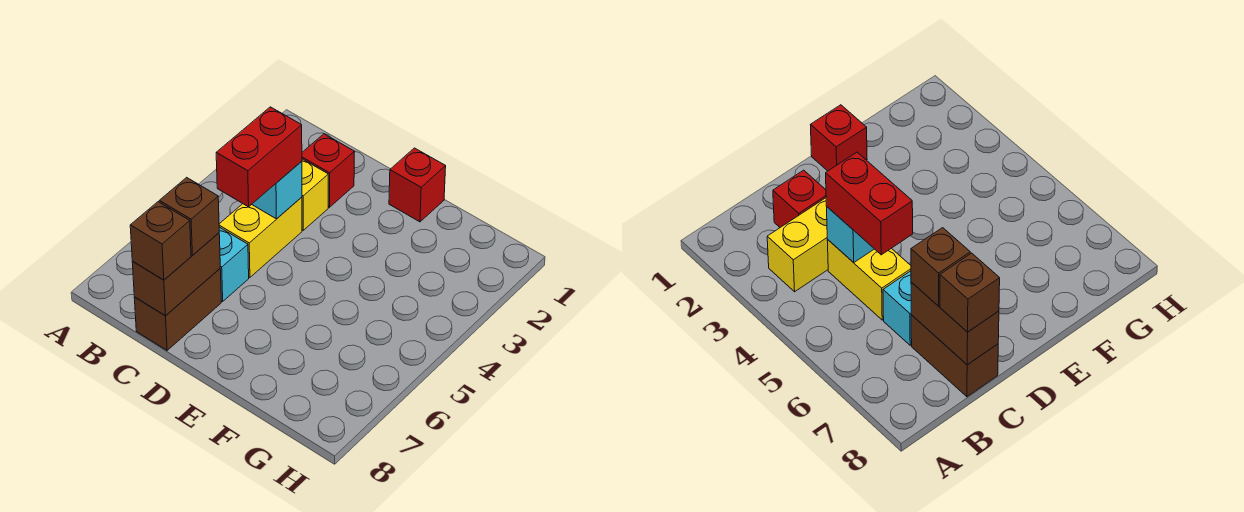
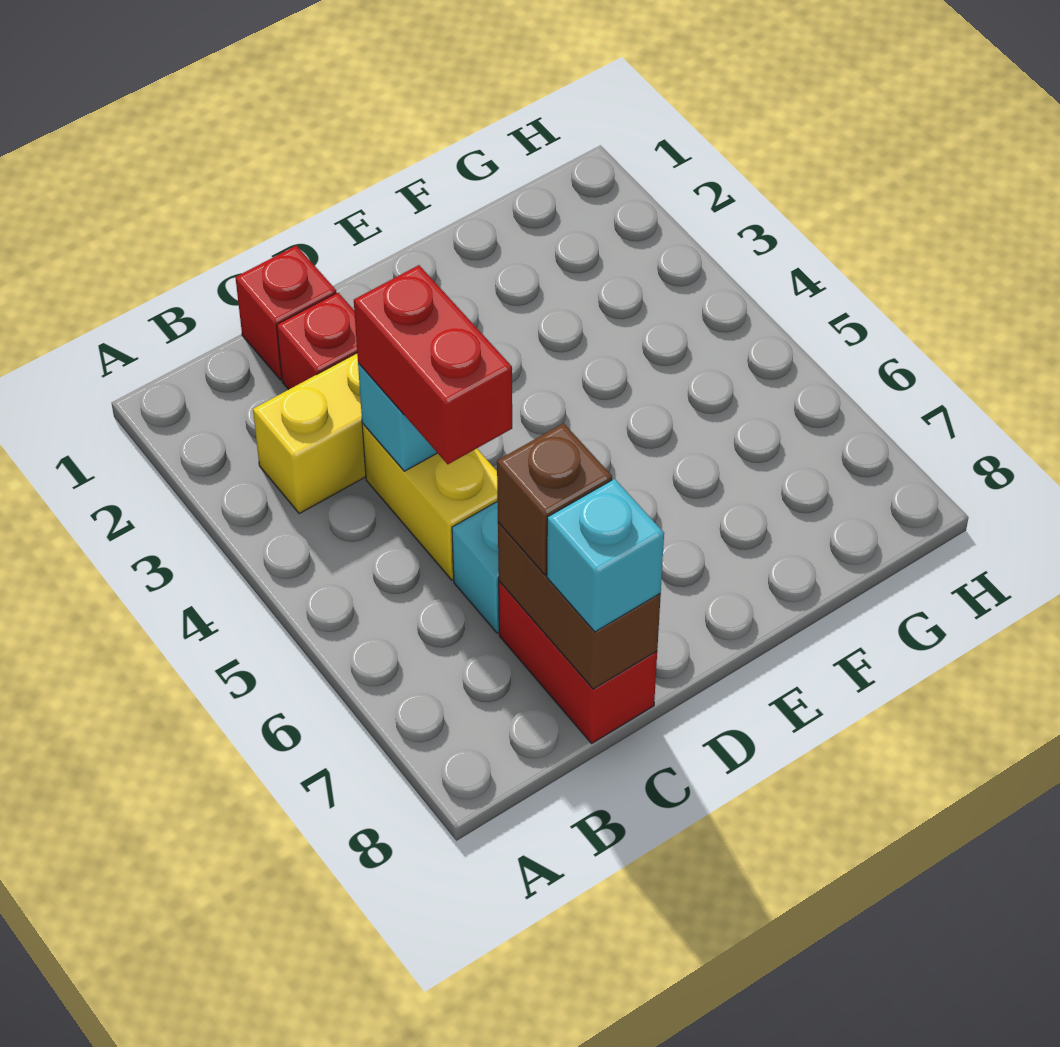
brown 1x2 brick [134,269,221,350] -> red 1x2 brick [499,581,657,743]
brown 1x1 brick [130,202,191,280] -> cyan 1x1 brick [547,479,664,632]
red 1x1 brick [389,148,446,222] -> red 1x1 brick moved to [236,246,336,380]

